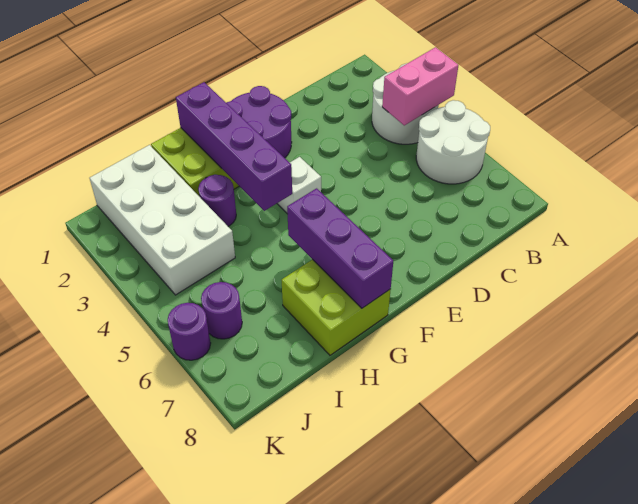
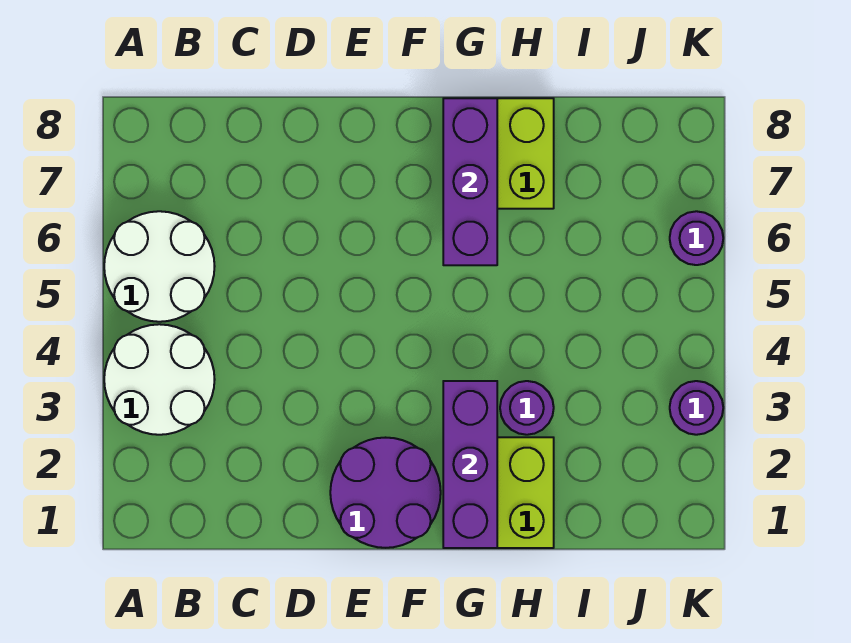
pink 1x2 brick [382,47,458,125] -> none
white 1x1 brick [277,157,321,214] -> none
purple 1x4 brick [176,82,292,211] -> purple 1x3 brick [443,381,497,548]
white 2x4 brick [90,145,235,295] -> none
purple 1x1 round brick [201,282,242,339] -> purple 1x1 round brick moved to [670,381,723,435]

